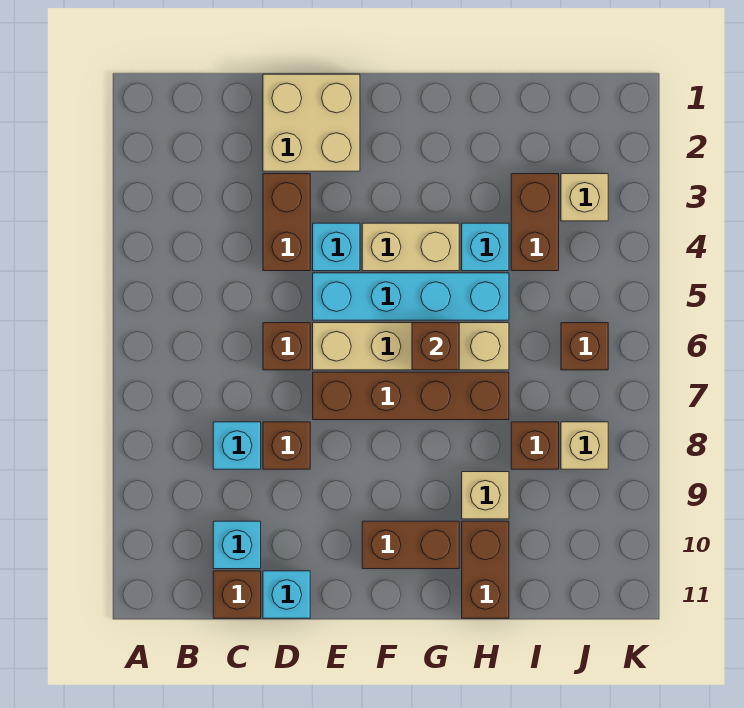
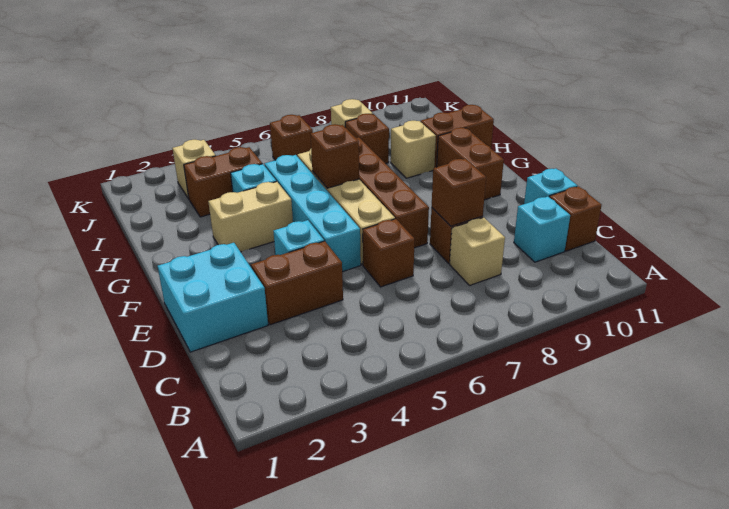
cyan 1x1 brick [213,422,261,469] -> tan 1x1 brick [450,217,505,286]
tan 2x2 brick [263,74,360,171] -> cyan 2x2 brick [158,243,268,352]
none -> brown 1x1 brick [432,159,486,226]
tan 1x2 brick [362,223,459,271] -> tan 1x2 brick turned to [208,182,293,252]

